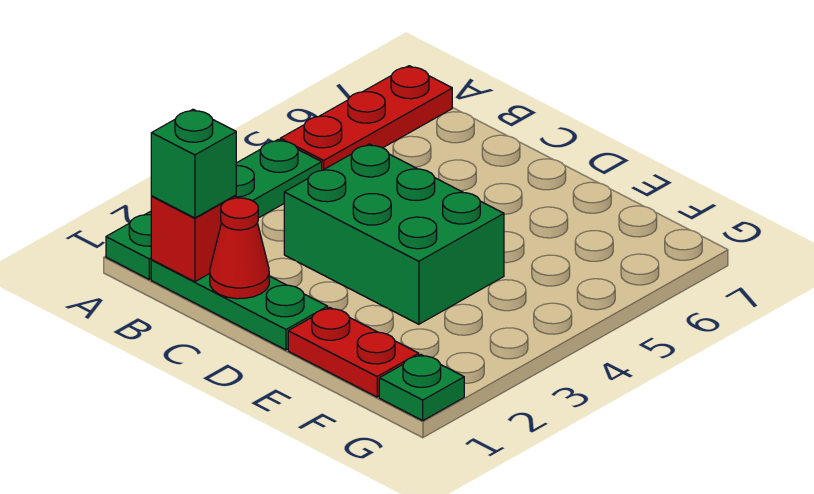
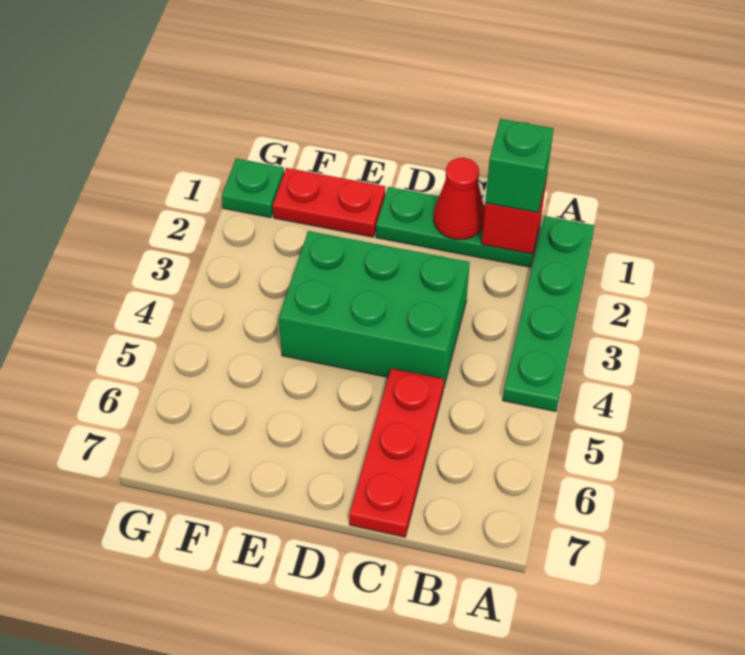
red 1x3 plate [280,66,452,170] -> red 1x3 plate moved to [349,368,444,537]

